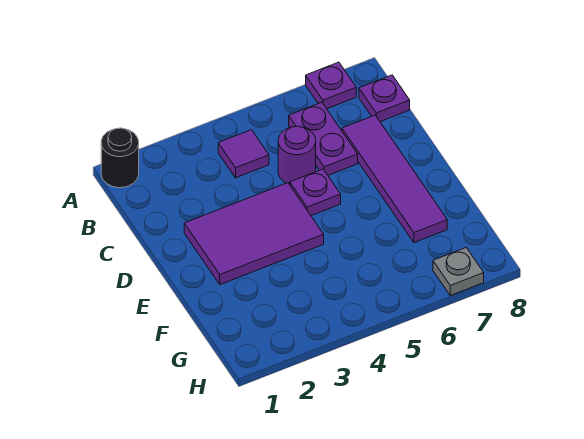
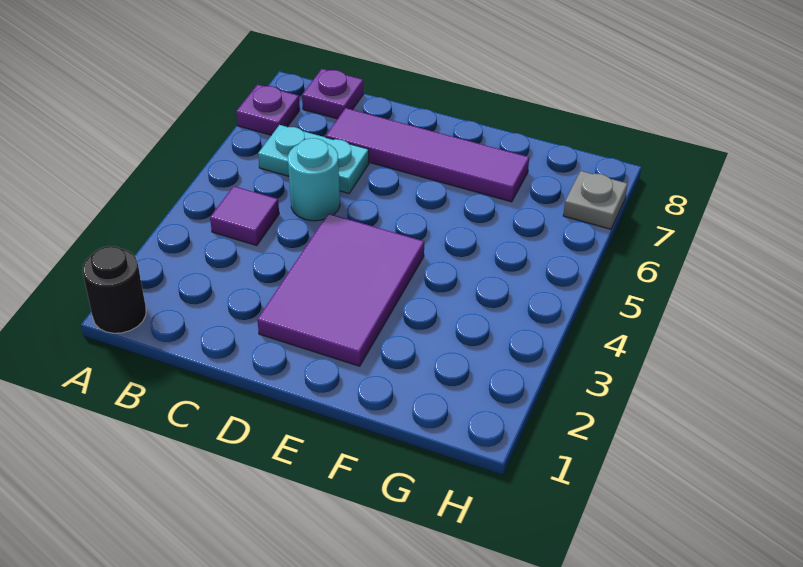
purple 1x2 plate [289,102,358,175] -> cyan 1x2 plate [258,125,369,193]
purple 1x1 round brick [278,126,316,184] -> cyan 1x1 round brick [288,138,340,221]
purple 1x1 plate [290,169,341,216] -> none

